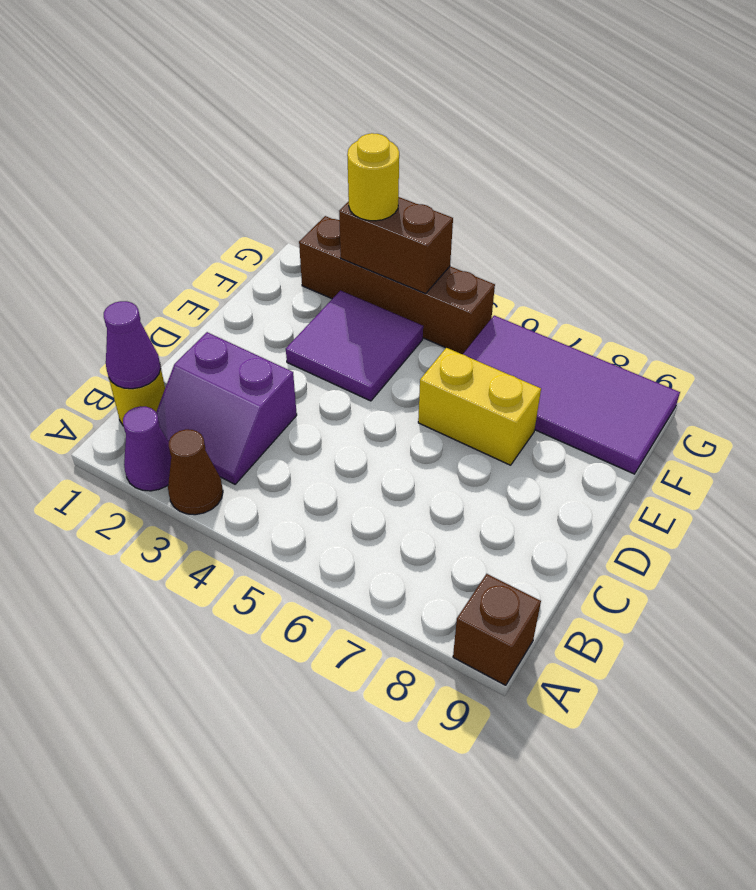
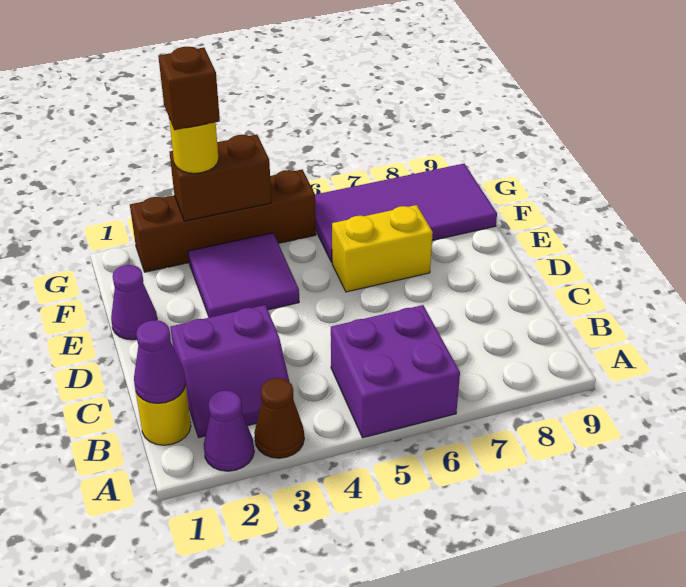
none -> purple 2x2 brick [331,305,460,438]
brown 1x1 brick [453,574,541,685] -> brown 1x1 brick moved to [158,47,220,130]
none -> purple 1x1 cone [111,265,157,340]

